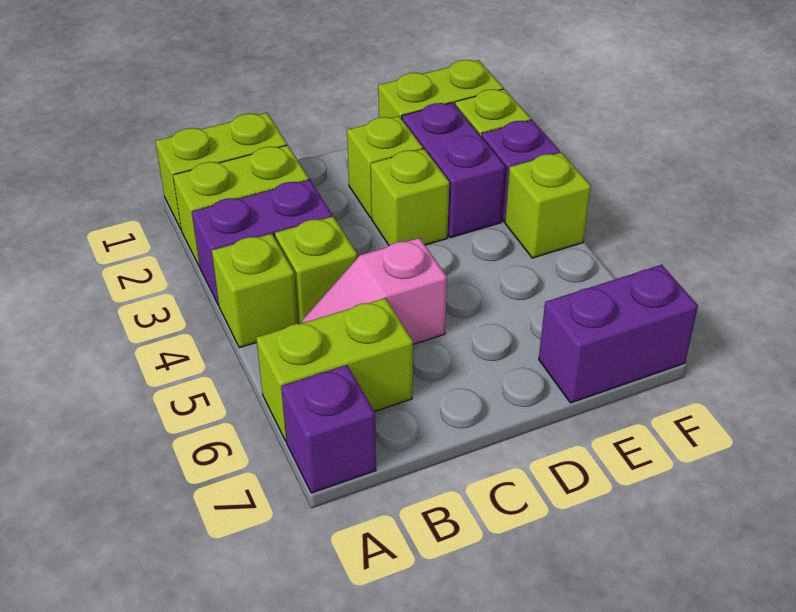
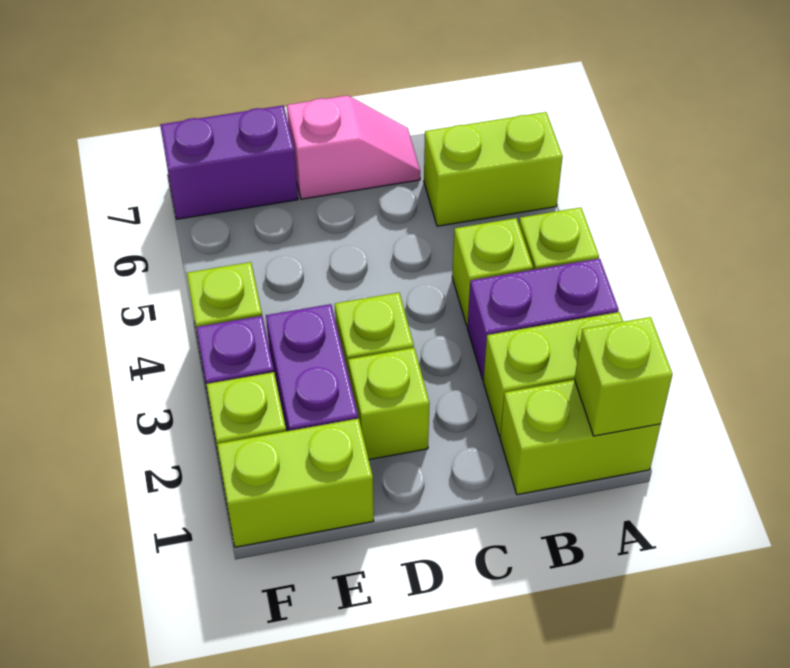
none -> lime 1x1 brick [574,317,673,436]
purple 1x1 brick [281,365,376,493] -> none
pink 1x2 slope [302,238,447,344] -> pink 1x2 slope moved to [287,96,420,199]

